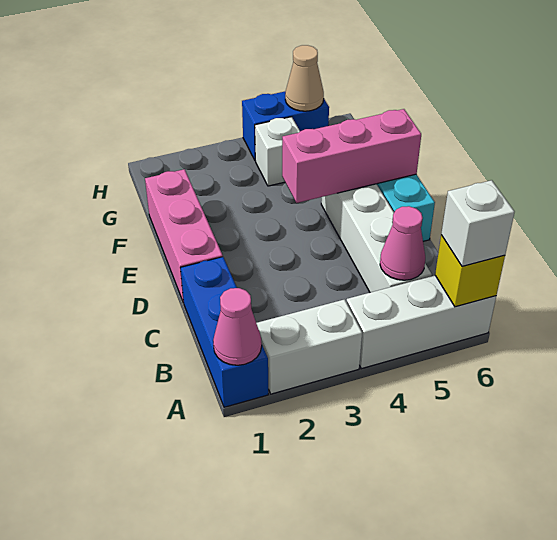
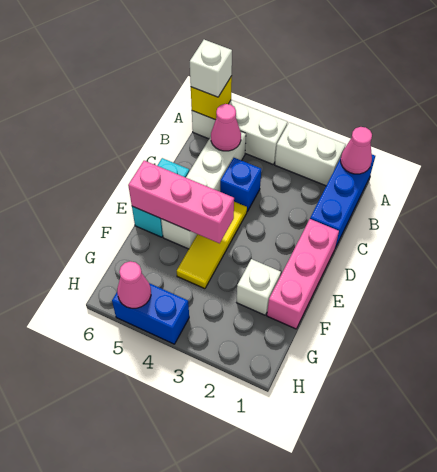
none -> blue 1x1 brick [220,158,261,211]
none -> yellow 1x3 tile [177,202,247,289]
white 1x1 brick [255,117,300,186] -> white 1x1 brick moved to [237,259,281,315]
tan 1x1 cone [285,45,324,111] -> pink 1x1 cone [117,261,151,308]

